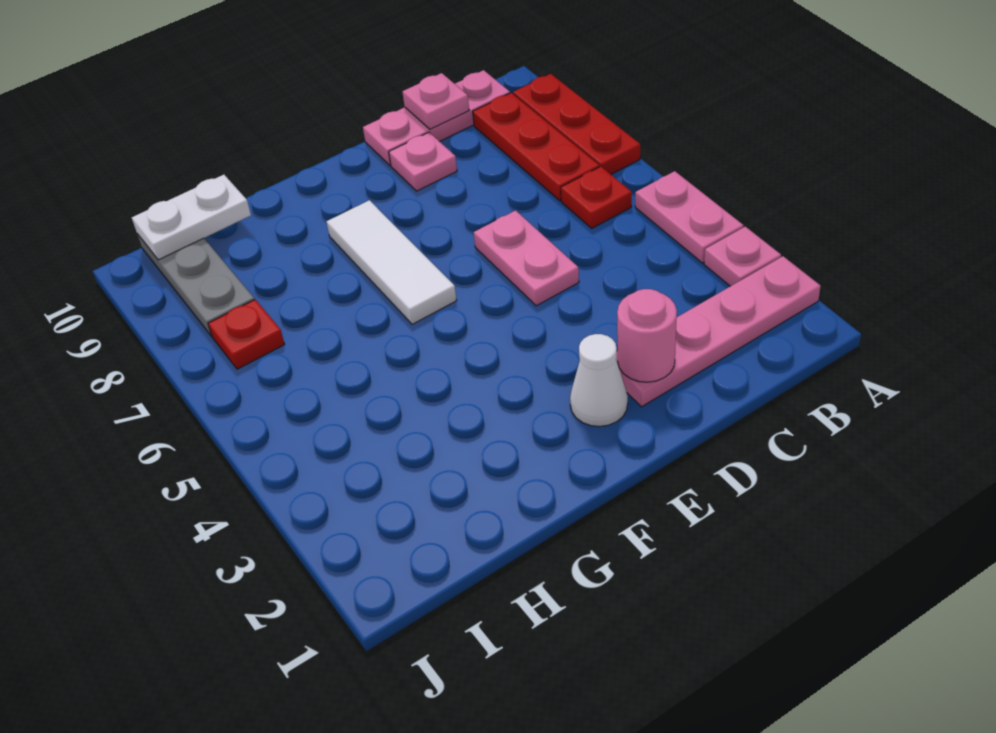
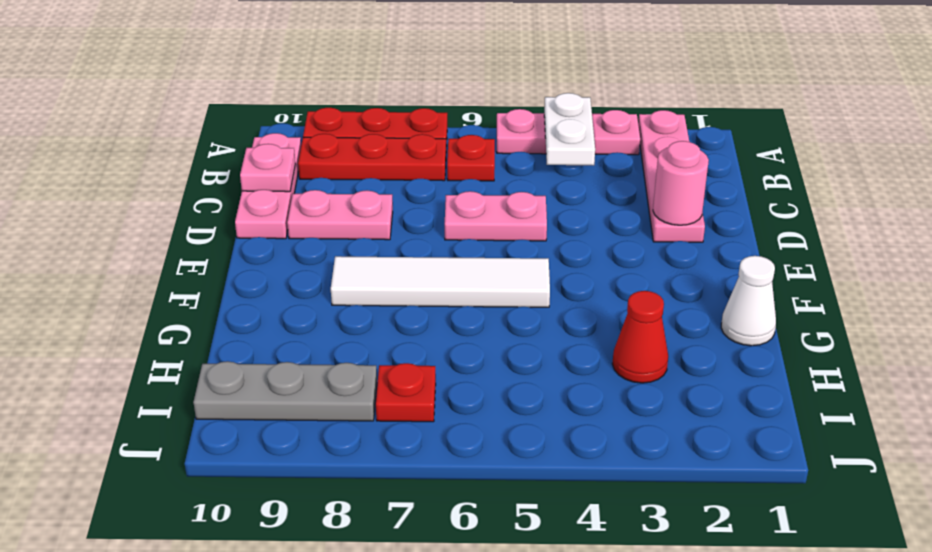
pink 1x1 plate [389,132,457,191] -> pink 1x2 plate [287,190,393,240]
white 1x1 cone [570,334,628,427] -> white 1x1 cone moved to [721,256,776,346]
white 1x3 tile [326,200,457,324] -> white 1x4 tile [331,256,550,307]
none -> red 1x1 cone [612,291,668,383]
white 1x2 plate [132,175,251,260] -> white 1x2 plate moved to [544,93,595,165]

